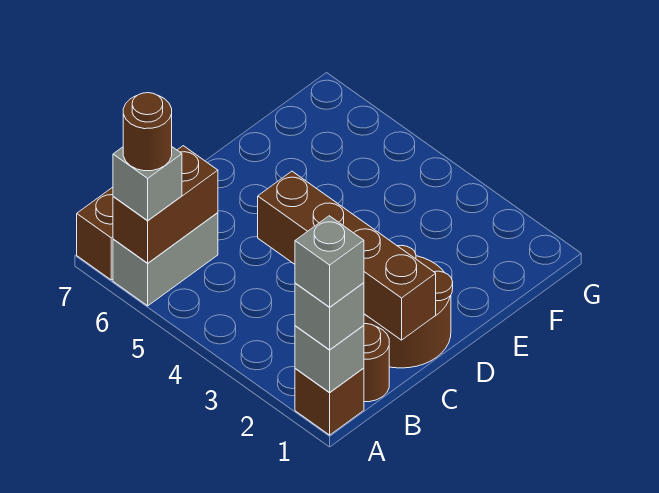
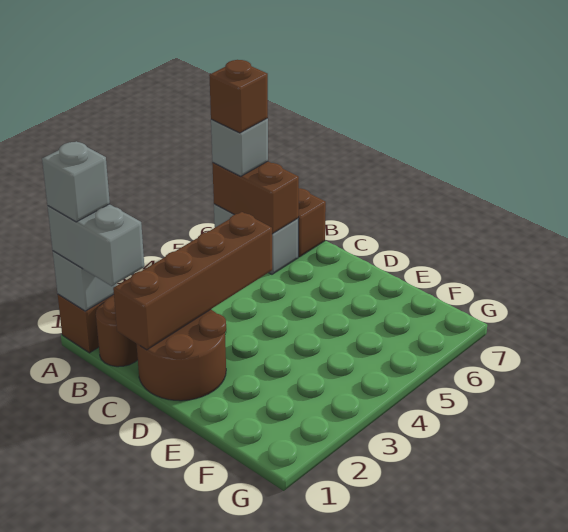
grey 1x1 brick [295,283,364,350] -> grey 1x2 brick [47,204,144,286]
brown 1x1 round brick [123,93,172,171] -> brown 1x1 brick [209,60,268,133]

